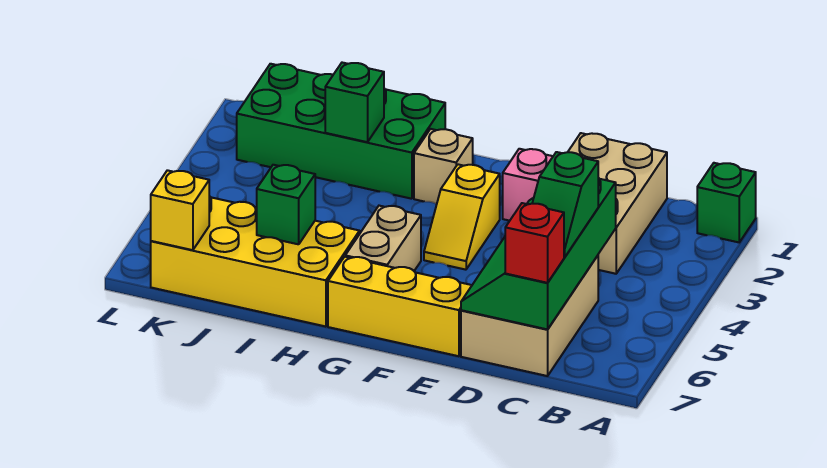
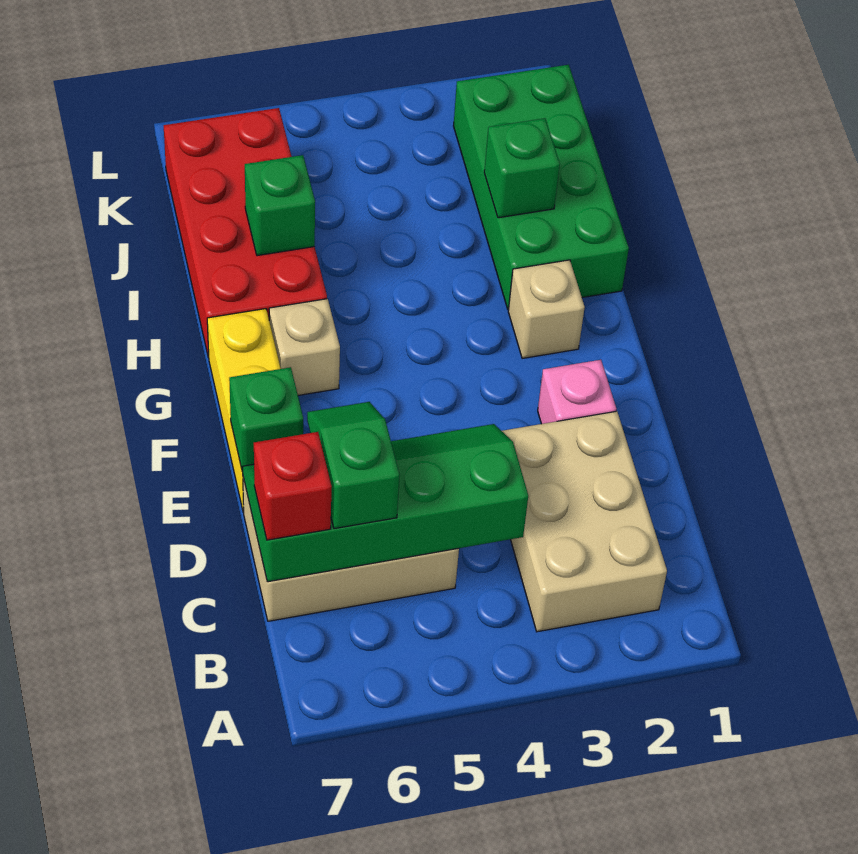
green 1x1 brick [697,163,756,242] -> green 1x1 brick moved to [229,367,303,471]
tan 2x3 brick [568,133,667,274] -> tan 2x3 brick turned to [502,411,667,632]
green 1x2 slope [532,152,598,257] -> green 1x2 slope turned to [307,402,399,529]
yellow 1x2 slope [424,164,500,270] -> none
tan 1x2 brick [345,206,421,271] -> tan 1x1 brick [269,299,340,395]
yellow 2x4 brick [151,196,360,327] -> red 2x4 brick [164,108,327,358]
yellow 1x1 brick [151,170,209,250] -> none

